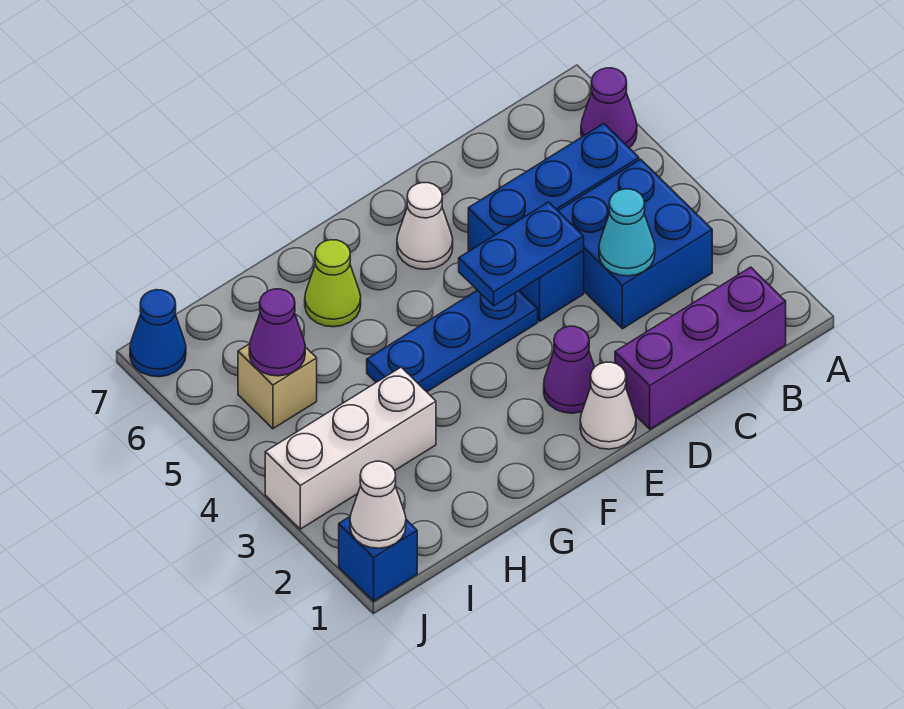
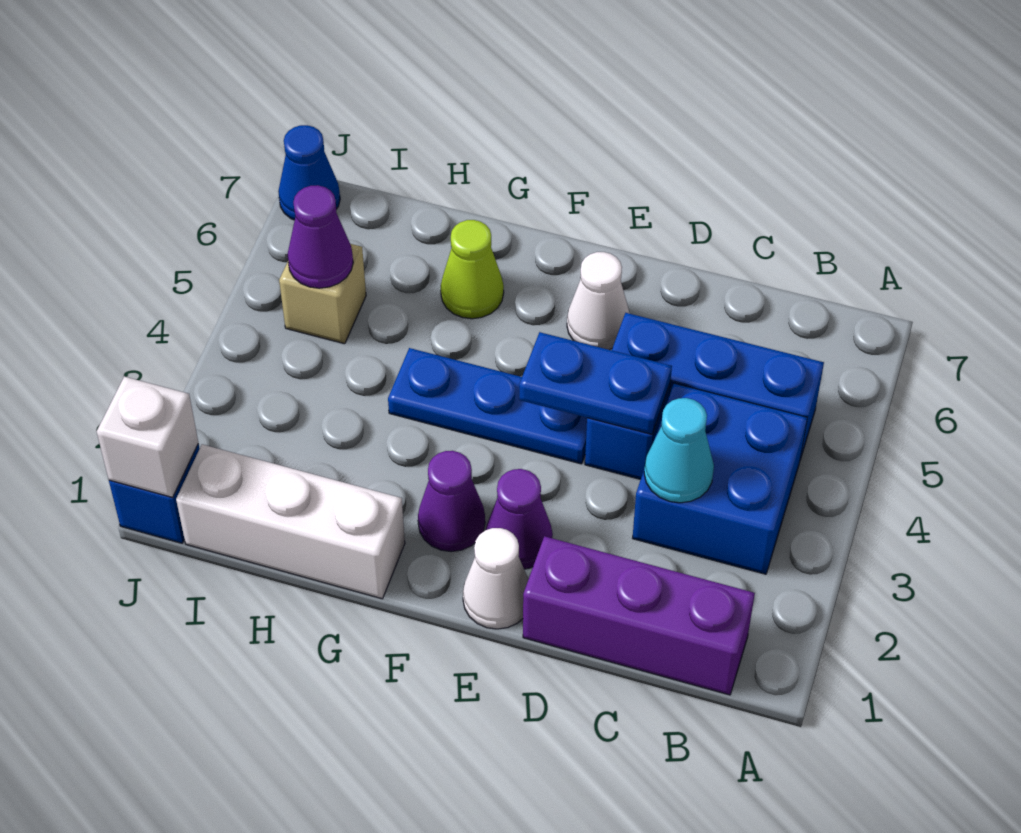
purple 1x1 cone [581,68,637,148] -> purple 1x1 cone moved to [418,451,485,552]
white 1x3 brick [265,367,436,529] -> white 1x3 brick moved to [176,444,405,599]
white 1x1 cone [350,461,406,548] -> white 1x1 brick [97,377,198,497]

